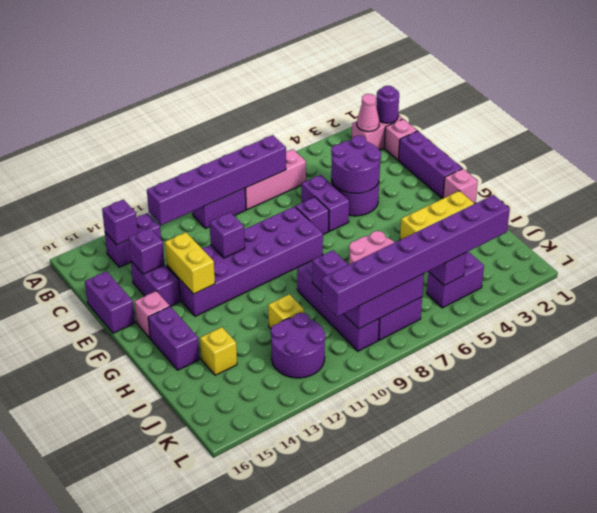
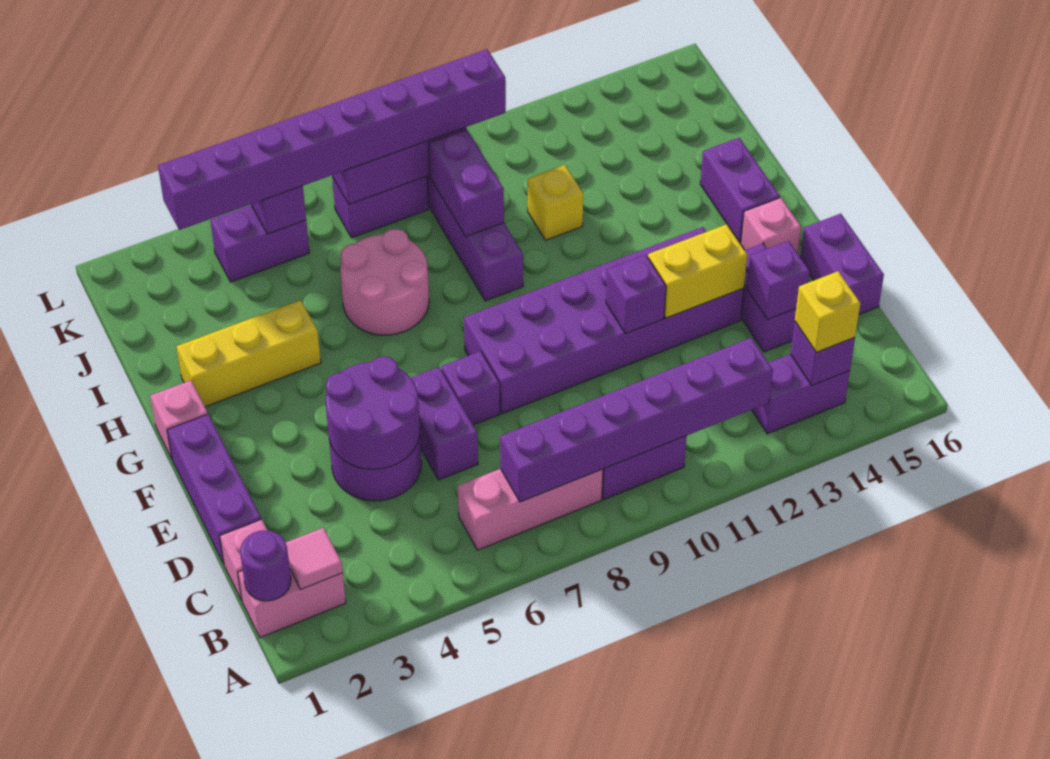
pink 1x1 cone [357,94,379,132] -> pink 1x1 tile [286,528,343,589]
yellow 1x2 brick [165,232,215,294] -> yellow 1x2 brick turned to [648,224,747,318]
yellow 1x1 brick [200,327,237,375] -> yellow 1x1 brick moved to [795,271,860,352]
purple 2x2 round brick [271,313,325,378] -> none

